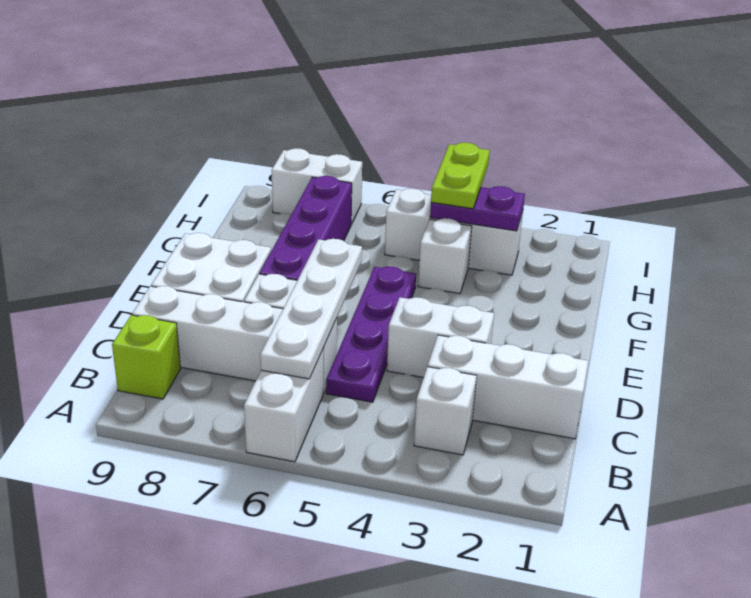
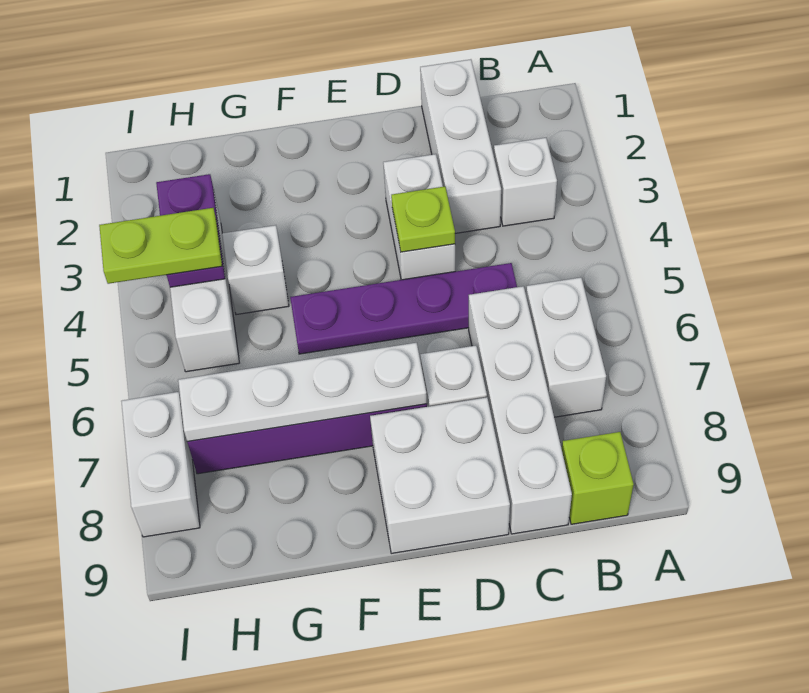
white 1x2 brick [244,350,323,462] -> white 1x2 brick turned to [526,277,606,417]
white 1x4 plate [260,239,362,379] -> white 1x4 plate moved to [178,343,427,442]
none -> lime 1x1 plate [391,186,455,252]

